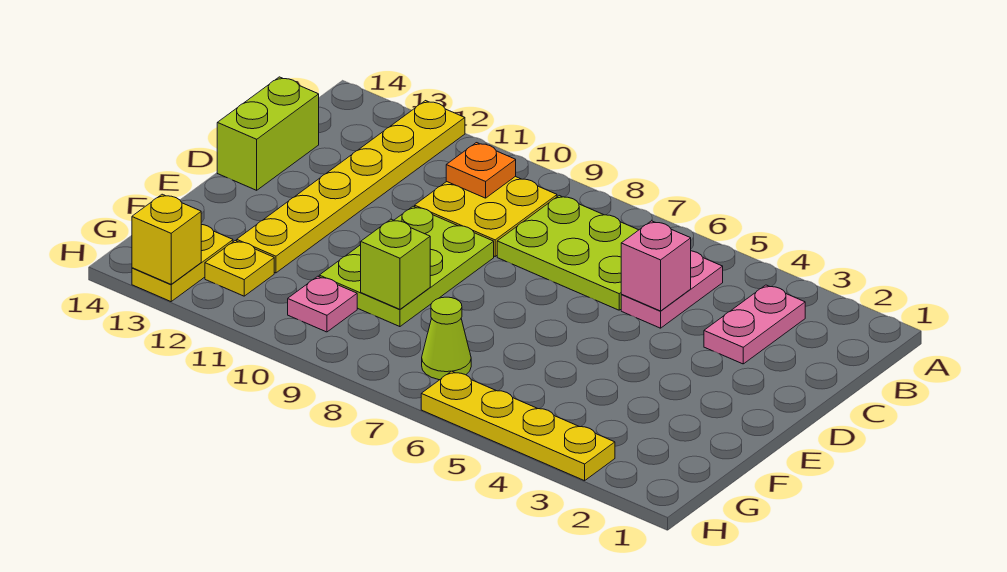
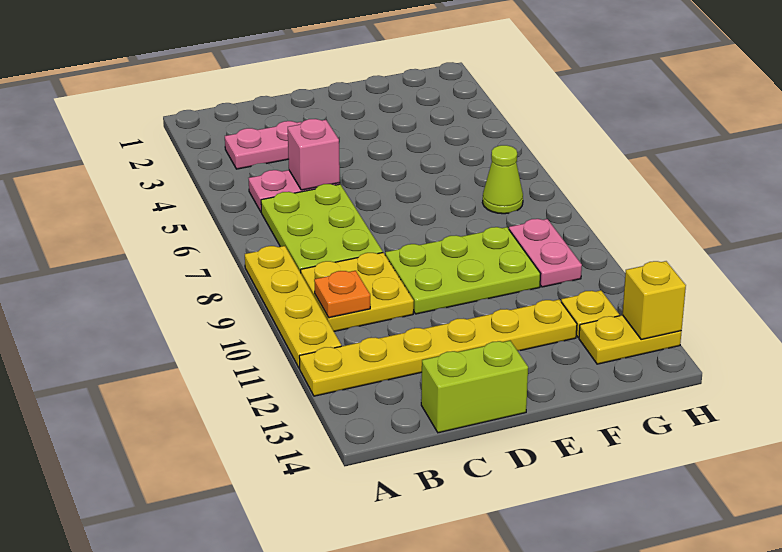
lime 1x1 brick [361,219,430,309] -> none
pink 1x1 plate [288,276,357,332] -> pink 1x2 plate [509,219,582,287]
yellow 1x4 plate [421,371,615,481] -> yellow 1x4 plate moved to [245,246,341,369]

